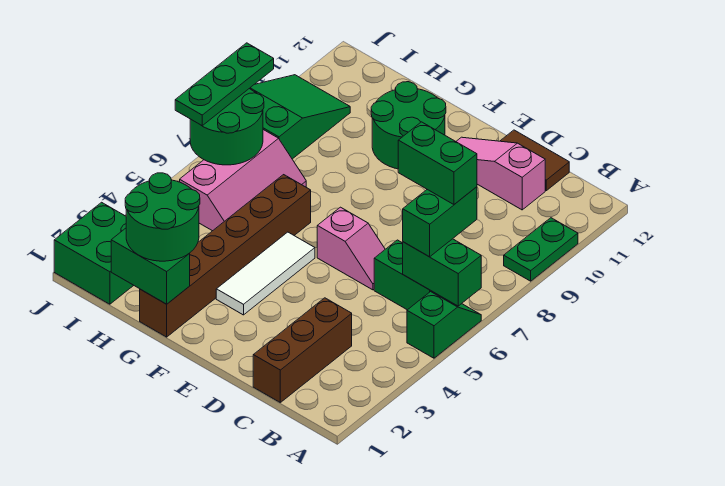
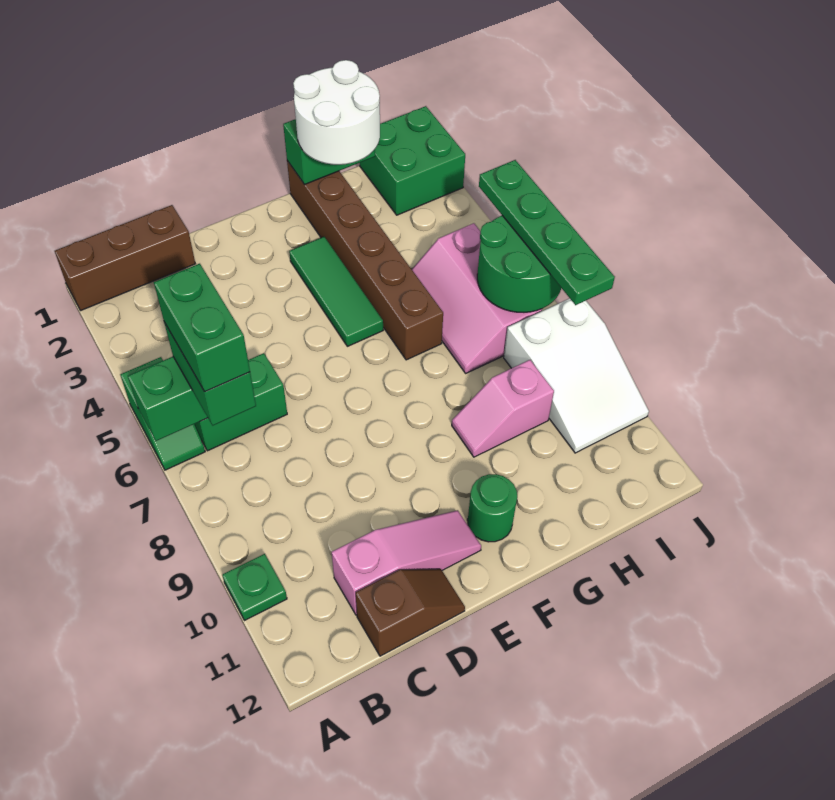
green 1x2 plate [504,218,578,281] -> green 1x1 plate [222,554,287,620]
green 1x2 brick [398,122,477,204] -> green 1x2 brick turned to [154,264,250,392]
brown 1x3 brick [253,298,352,402] -> brown 1x3 brick turned to [55,205,195,311]
brown 1x2 tile [501,130,569,191] -> brown 1x2 slope [356,569,465,656]
pink 1x2 slope [317,207,385,290] -> pink 1x2 slope moved to [452,360,554,457]
white 1x3 tile [216,232,315,315] -> green 1x3 tile [289,237,383,346]
green 2x2 round brick [371,82,446,169] -> green 1x1 round brick [468,474,517,542]
green 2x2 round brick [125,173,200,261] -> white 2x2 round brick [293,60,380,165]
green 2x3 slope [249,75,350,159] -> white 2x3 slope [504,298,649,453]
green 1x3 plate [175,43,274,126] -> green 1x4 plate [479,160,615,305]

